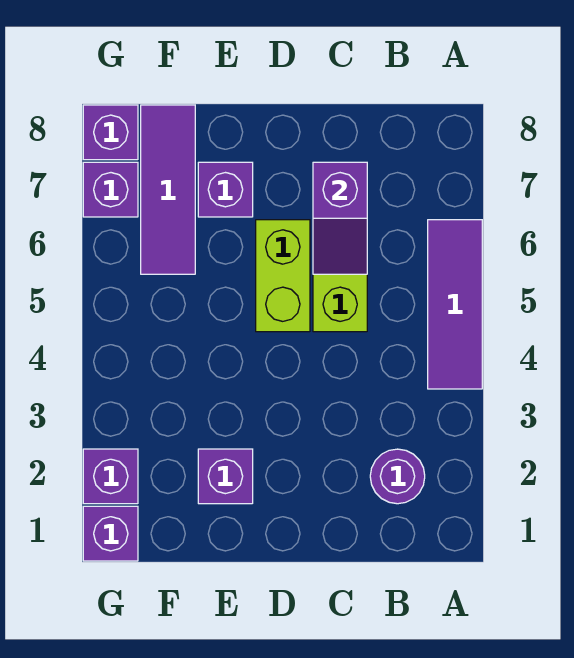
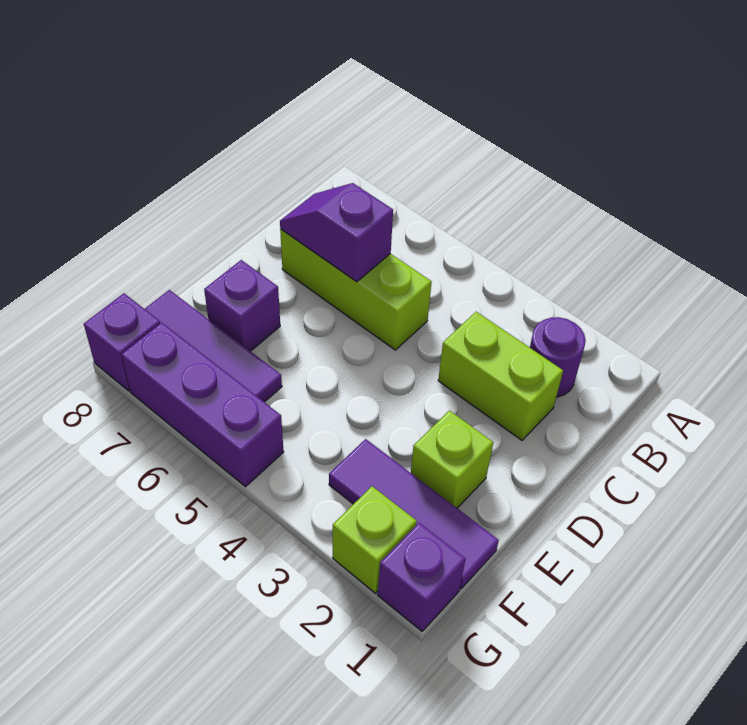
purple 1x3 tile [428,220,482,389] -> purple 1x3 tile moved to [329,439,499,589]
purple 1x2 slope [313,162,367,274] -> purple 1x2 slope turned to [280,183,393,282]
lime 1x2 brick [256,220,310,332] -> lime 1x2 brick moved to [438,312,563,440]
purple 1x1 brick [198,449,253,504] -> lime 1x1 brick [411,411,493,508]
purple 1x1 brick [83,449,138,504] -> lime 1x1 brick [333,486,417,593]
purple 1x1 brick [83,162,138,217] -> purple 1x3 brick [121,323,284,487]

